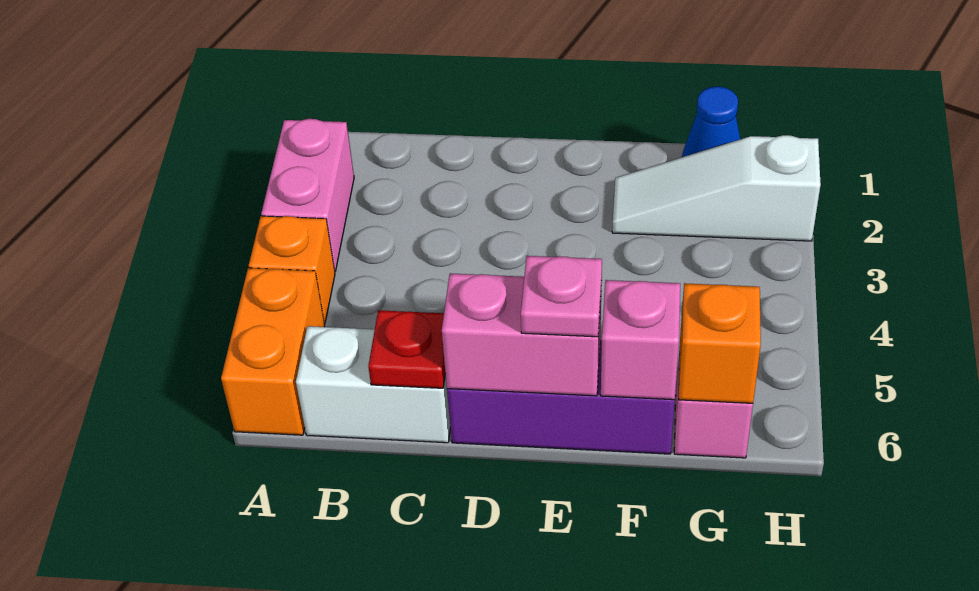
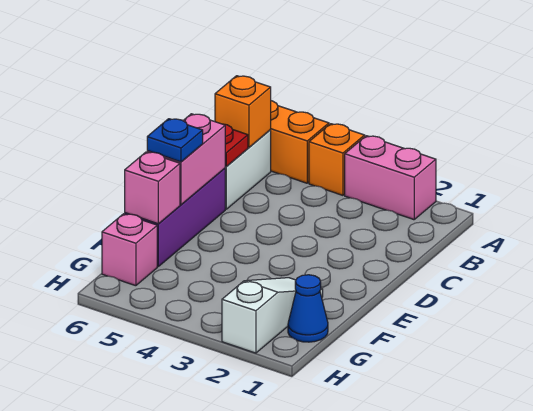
pink 1x1 plate [521,256,602,337] -> blue 1x1 plate [147,119,203,162]
orange 1x1 brick [678,283,761,403] -> orange 1x1 brick moved to [215,76,271,147]

